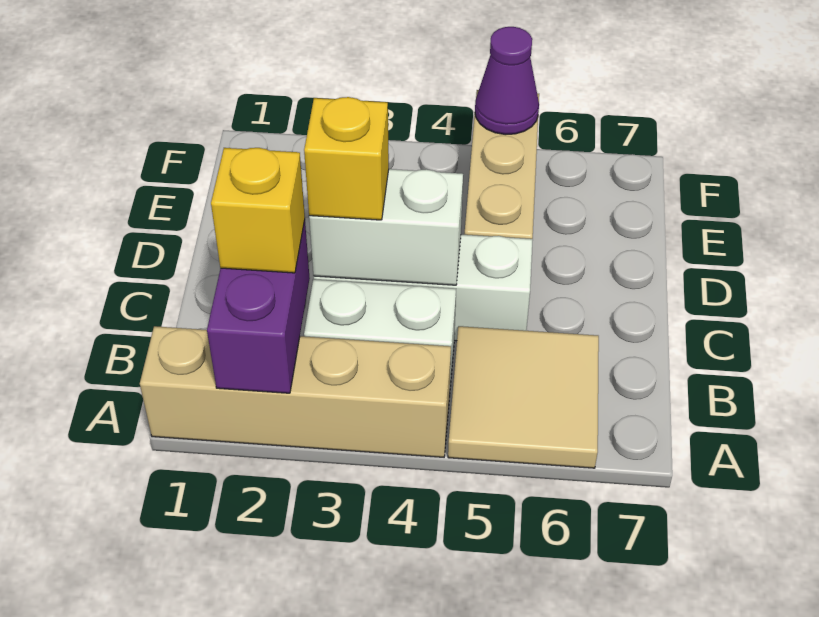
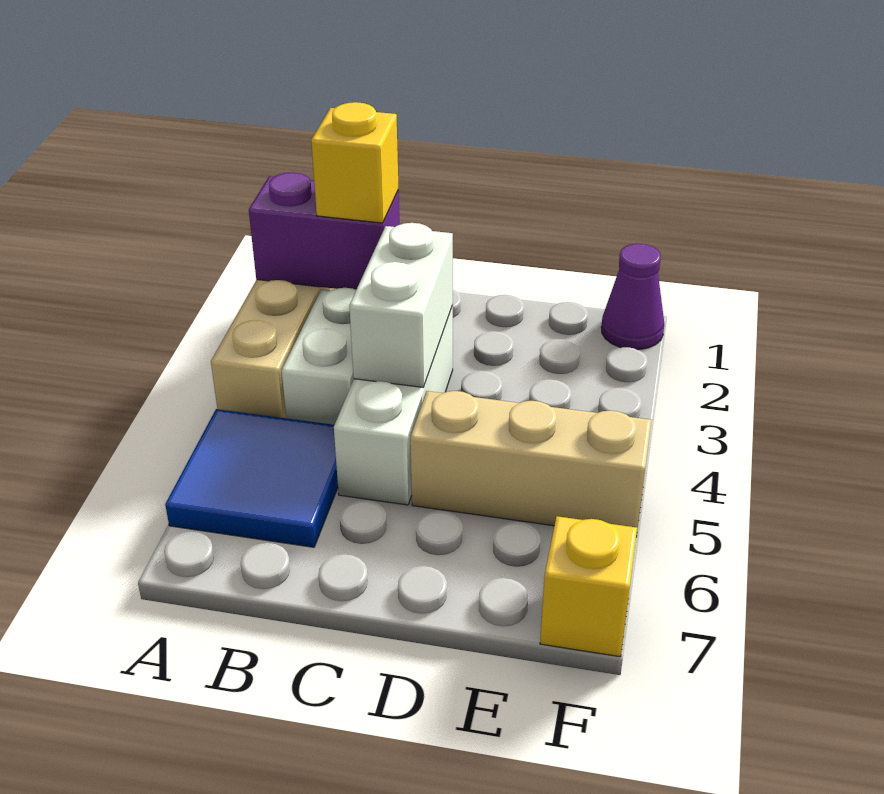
tan 2x2 tile [448,326,599,468] -> blue 2x2 tile [165,409,338,547]
yellow 1x1 brick [304,97,389,220] -> yellow 1x1 brick moved to [540,516,637,657]
purple 1x1 cone [475,27,539,135] -> purple 1x1 cone moved to [601,244,664,350]

